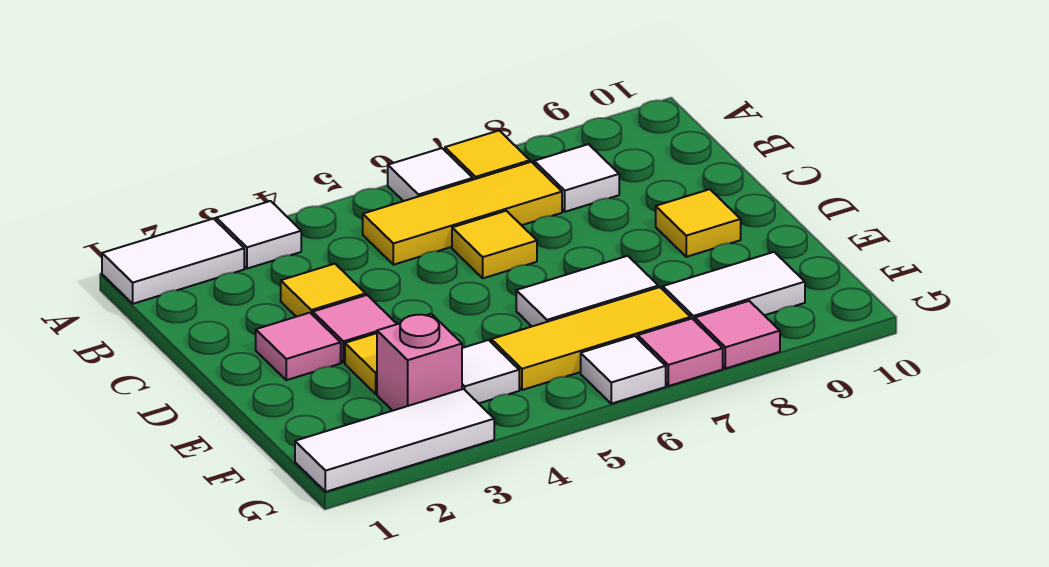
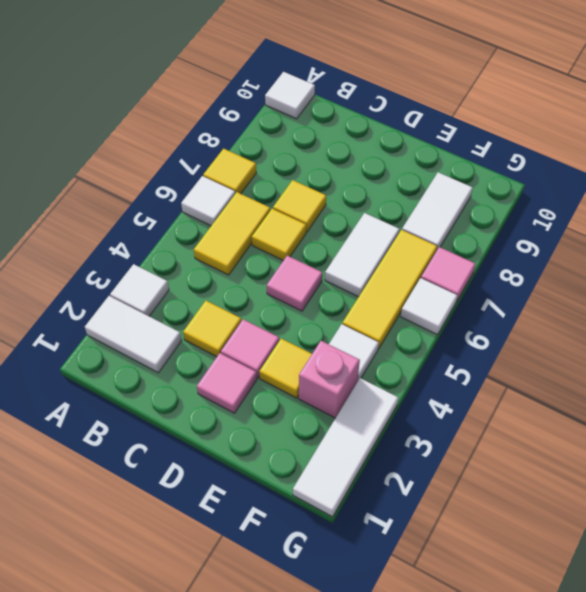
white 1x2 tile [102,219,244,304] -> white 1x2 tile turned to [85,296,182,373]
yellow 1x3 tile [363,162,562,265] -> yellow 1x2 tile [194,192,270,275]
white 1x1 tile [534,144,619,212] -> white 1x1 tile moved to [265,72,315,119]
yellow 1x1 tile [656,189,741,257] -> yellow 1x1 tile moved to [273,180,326,232]
pink 1x1 tile [695,301,780,369] -> pink 1x1 tile moved to [267,256,322,311]

